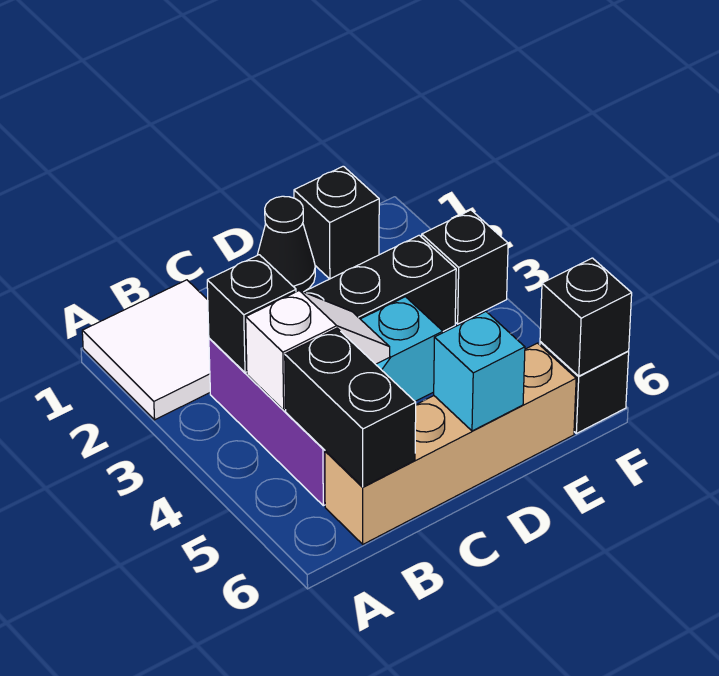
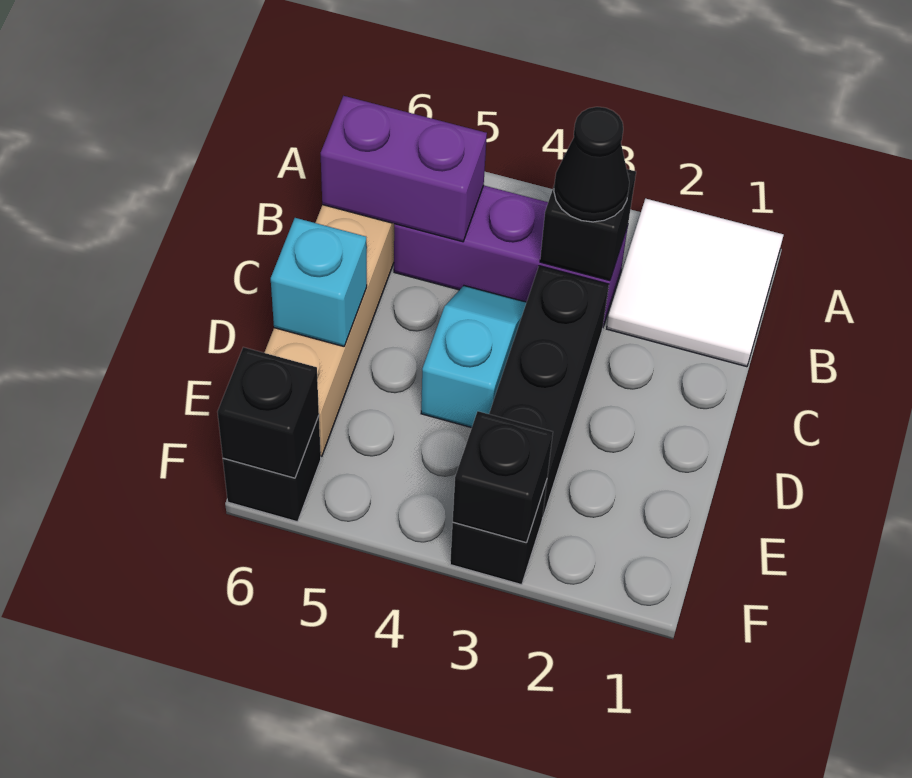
white 1x2 slope [246,291,390,410] -> none
black 1x2 brick [285,328,416,487] -> purple 1x2 brick [321,96,487,242]
black 1x1 cone [258,196,315,292] -> black 1x1 cone moved to [554,107,629,222]
black 1x1 brick [294,166,379,279] -> black 1x1 brick moved to [453,411,553,543]

